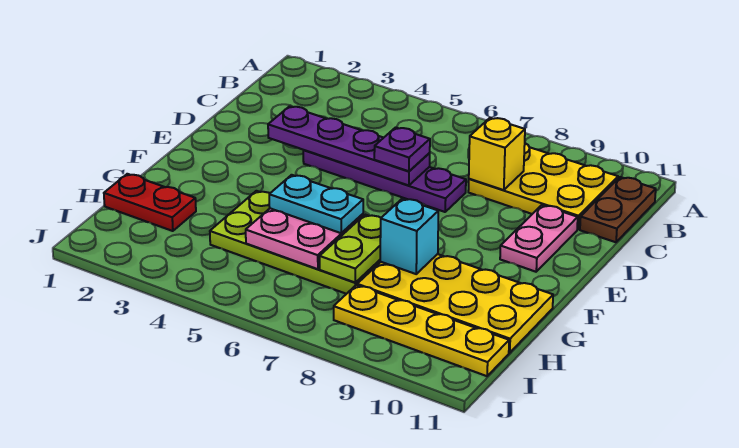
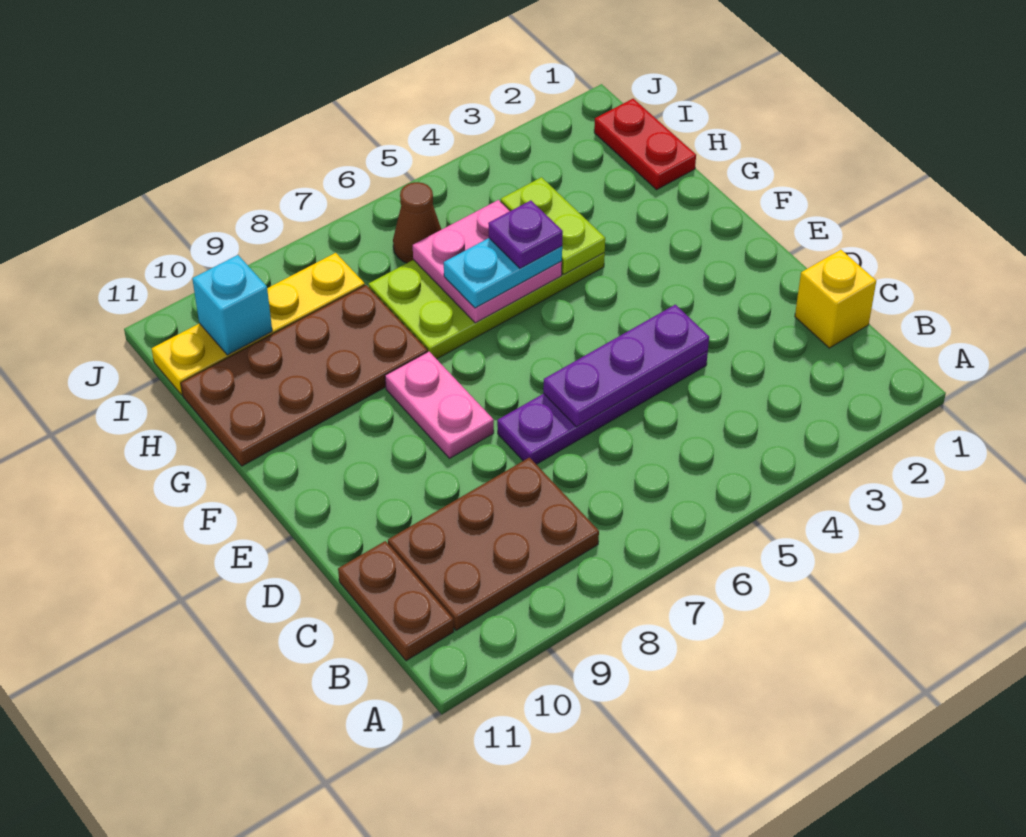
yellow 2x3 plate [468,143,618,229] -> brown 2x3 plate [388,458,599,630]
yellow 1x1 brick [469,118,525,190] -> yellow 1x1 brick moved to [795,250,876,348]
purple 1x4 plate [268,106,430,185] -> purple 1x3 plate [543,305,709,427]
purple 1x1 plate [374,127,430,171] -> purple 1x1 plate moved to [488,200,563,268]
pink 1x2 plate [500,205,578,272] -> pink 1x2 plate moved to [385,352,494,458]
lime 1x2 plate [320,215,381,283] -> lime 1x2 plate moved to [501,177,605,274]
yellow 2x4 plate [357,254,553,353] -> brown 2x4 plate [181,285,428,466]
cyan 1x1 brick [380,198,438,274] -> cyan 1x1 brick moved to [192,255,272,355]
red 1x2 plate [104,174,196,231] -> red 1x2 plate turned to [594,99,696,190]
none -> brown 1x1 cone [393,182,441,263]

